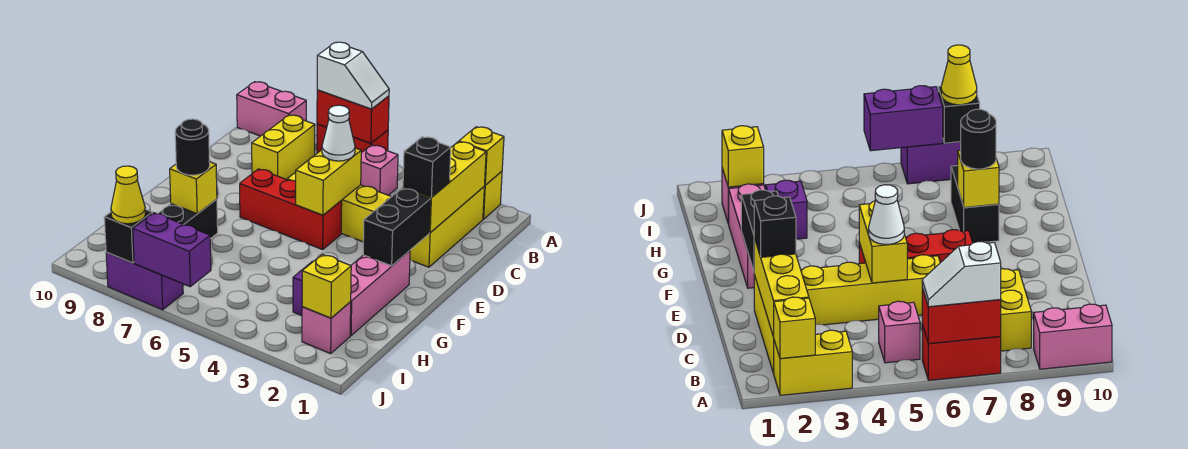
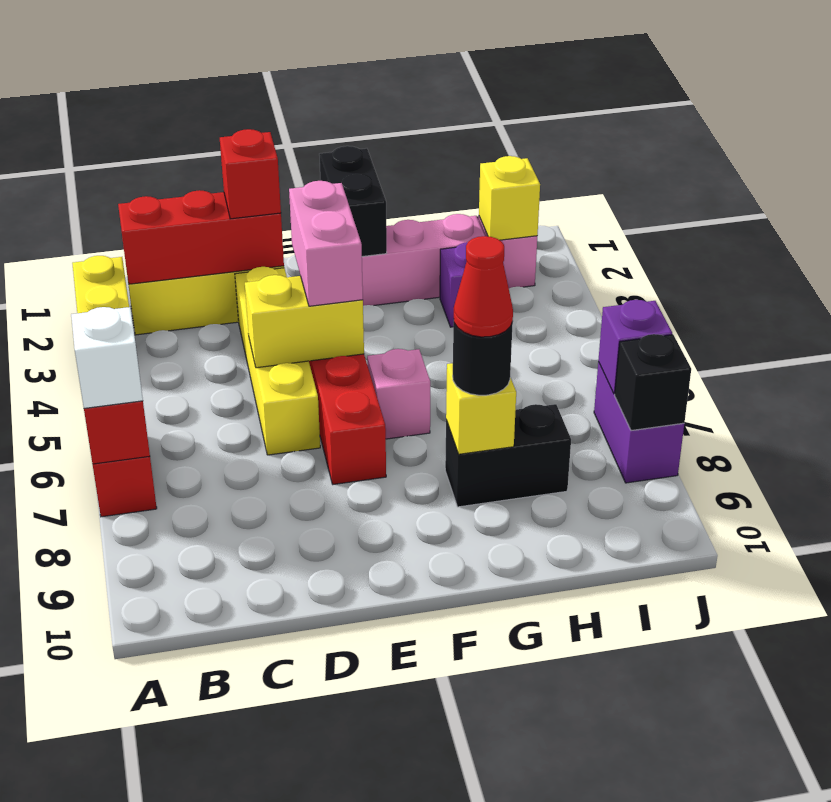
yellow 1x1 brick [459,127,504,185] -> none
pink 1x2 brick [237,82,306,136] -> pink 1x2 brick moved to [289,181,363,306]
yellow 1x3 brick [403,142,486,233] -> red 1x3 brick [118,190,284,284]
pink 1x1 brick [361,145,398,195] -> pink 1x1 brick moved to [367,349,430,439]
yellow 1x2 brick [252,115,315,179] -> none
black 1x1 brick [403,137,451,197] -> red 1x1 brick [220,129,281,219]
white 1x1 cone [322,105,355,161] -> none
black 1x2 brick [363,188,430,266] -> black 1x2 brick turned to [319,146,387,257]
none -> red 1x1 cone [454,236,513,337]
purple 1x2 brick [133,213,211,287] -> purple 1x1 brick [598,300,672,394]
yellow 1x1 cone [111,166,145,224] -> none

